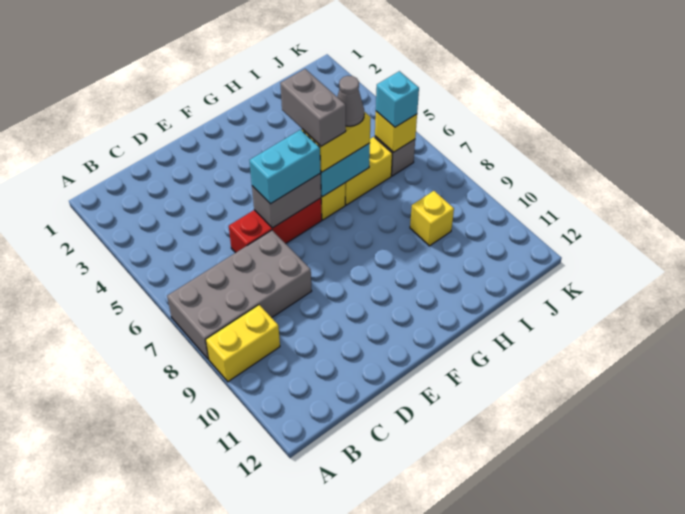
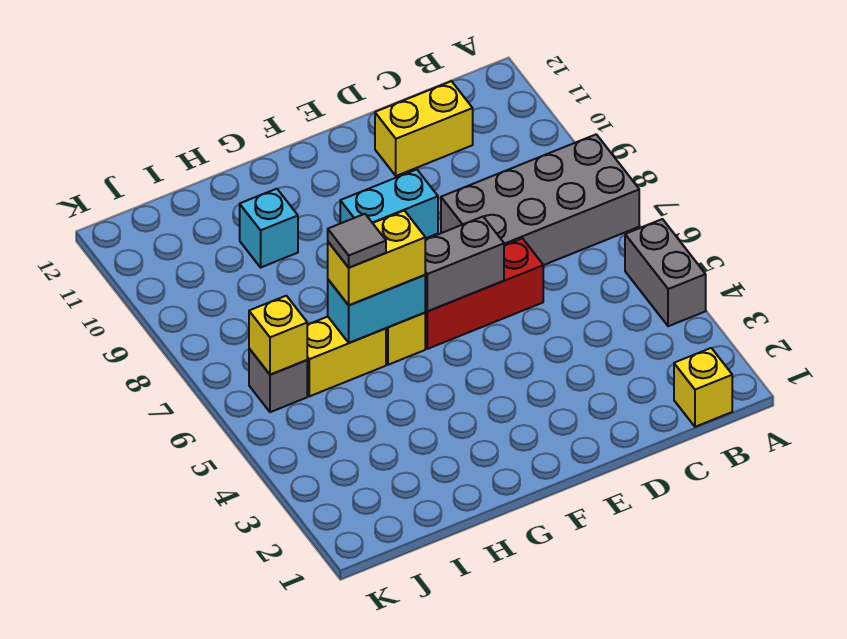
yellow 1x2 brick [206,305,280,382] -> yellow 1x2 brick moved to [375,81,473,176]
cyan 1x2 brick [249,130,321,204] -> cyan 1x2 brick moved to [340,169,438,238]
grey 1x2 brick [280,69,346,146] -> grey 1x2 brick moved to [625,219,706,326]
grey 1x1 cone [337,76,364,126] -> grey 1x1 tile [328,214,386,268]
yellow 1x1 brick [410,191,454,246] -> yellow 1x1 brick moved to [674,348,732,427]
cyan 1x1 brick [376,71,419,127] -> cyan 1x1 brick moved to [240,189,298,267]

